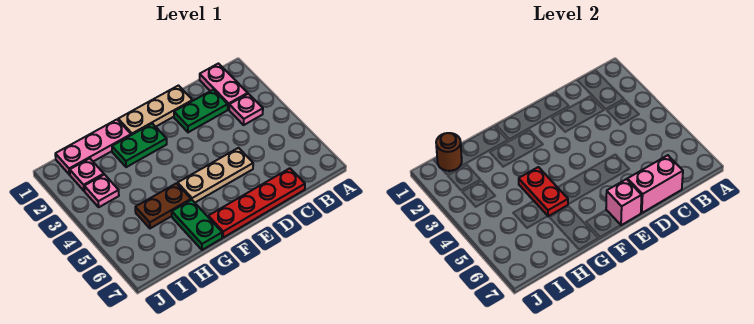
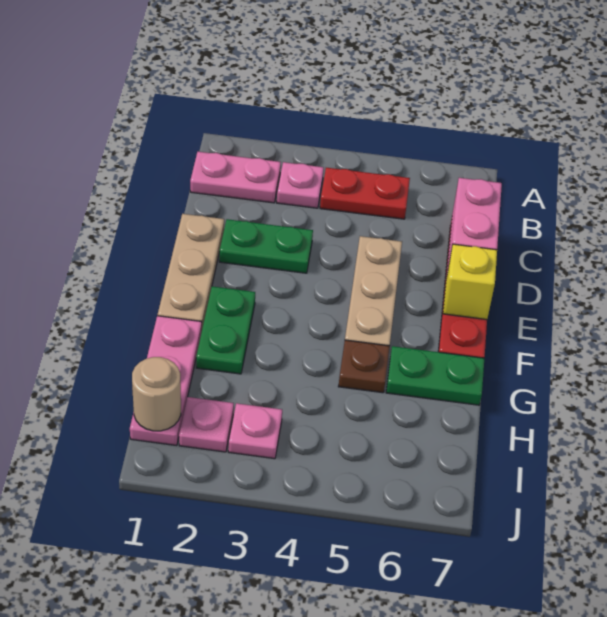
green 1x2 plate [174,90,228,132] -> green 1x2 plate turned to [219,219,313,273]
pink 1x1 brick [606,179,642,225] -> yellow 1x1 brick [443,244,497,320]
red 1x2 plate [519,167,568,216] -> red 1x2 plate moved to [320,168,410,219]
brown 1x2 plate [135,183,191,228] -> brown 1x1 plate [338,340,390,393]
brown 1x1 round brick [436,133,462,171] -> tan 1x1 round brick [132,357,181,431]

